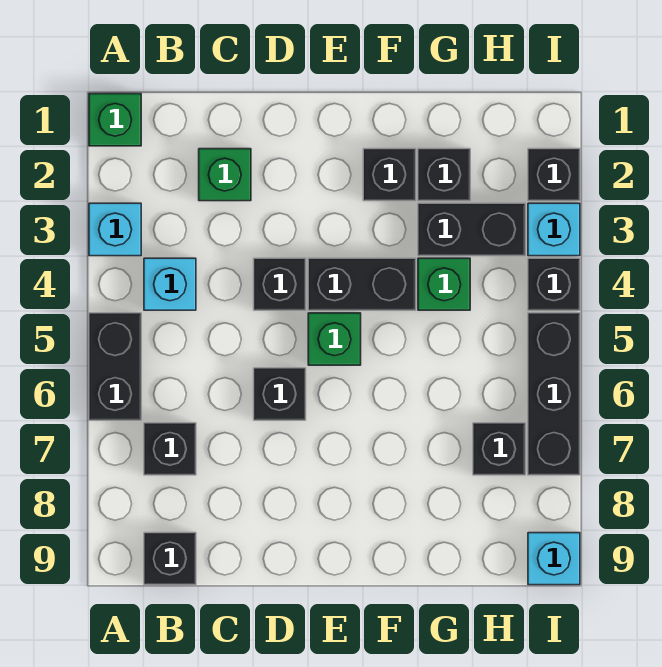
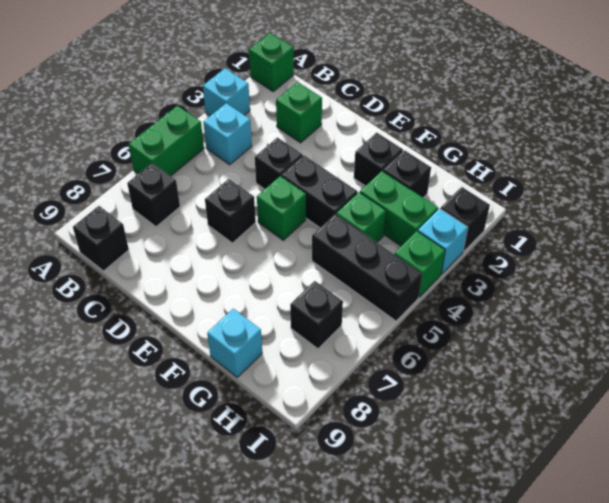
black 1x2 brick [89,313,141,420] -> green 1x2 brick [129,106,204,176]
black 1x2 brick [418,203,525,256] -> green 1x2 brick [360,171,438,246]
black 1x1 brick [528,258,580,310] -> green 1x1 brick [394,231,445,297]
black 1x3 brick [528,313,580,475] -> black 1x3 brick turned to [312,214,422,321]
cyan 1x1 brick [528,533,580,585] -> cyan 1x1 brick moved to [207,309,262,377]

